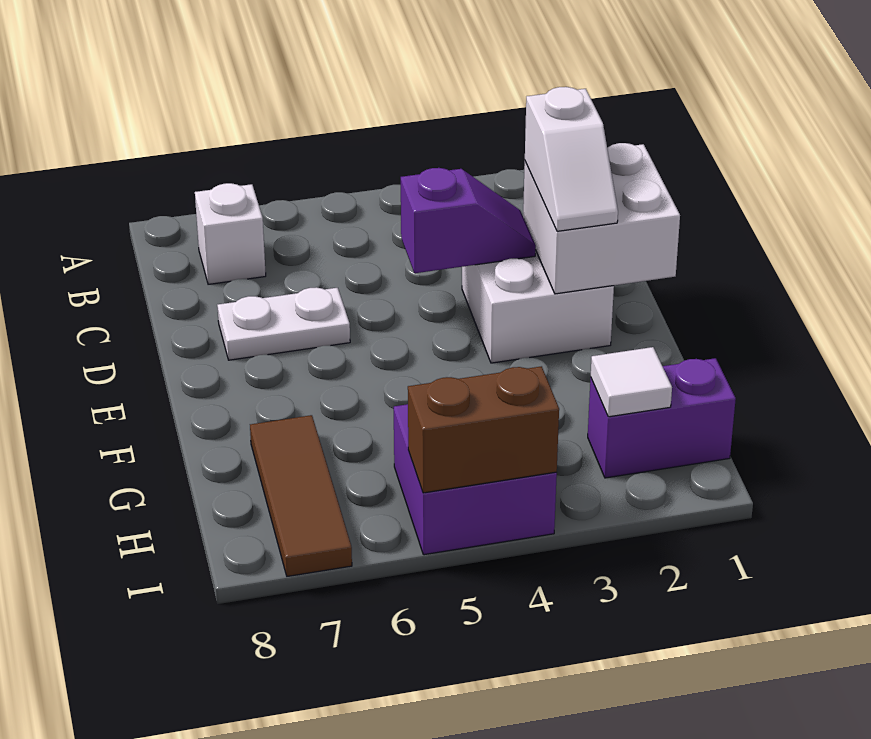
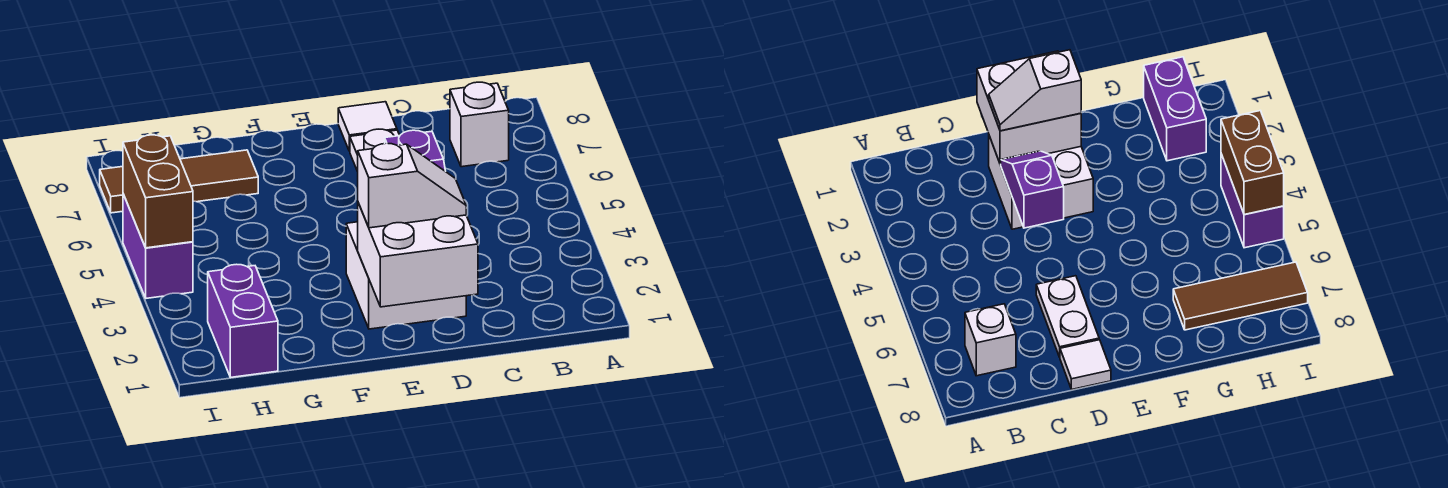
white 1x2 slope [525,87,618,231] -> white 1x2 slope turned to [358,143,466,228]
white 1x1 tile [591,347,672,417] -> white 1x1 tile moved to [338,102,397,151]
purple 2x2 brick [394,404,557,555] -> purple 1x2 brick [123,194,193,298]

